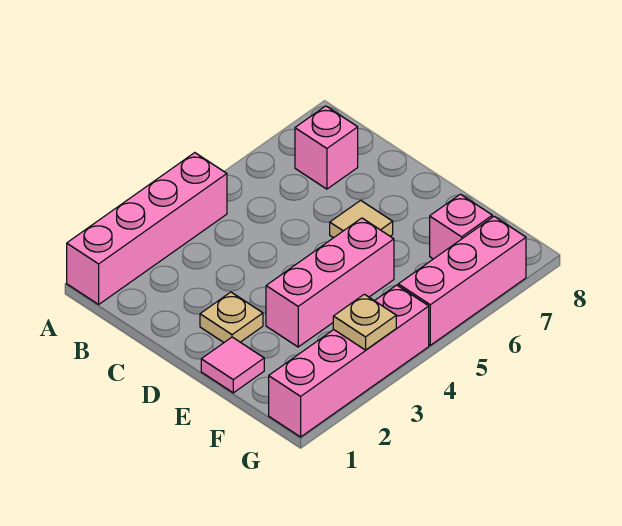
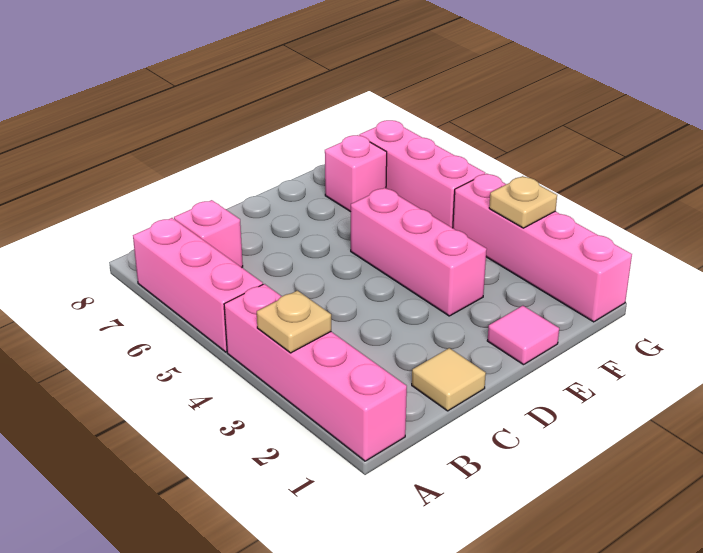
none -> pink 1x3 brick [133,218,263,352]
tan 1x1 plate [200,292,263,342] -> tan 1x1 plate moved to [257,291,331,353]
tan 1x1 tile [330,200,393,238] -> tan 1x1 tile moved to [412,348,486,411]

